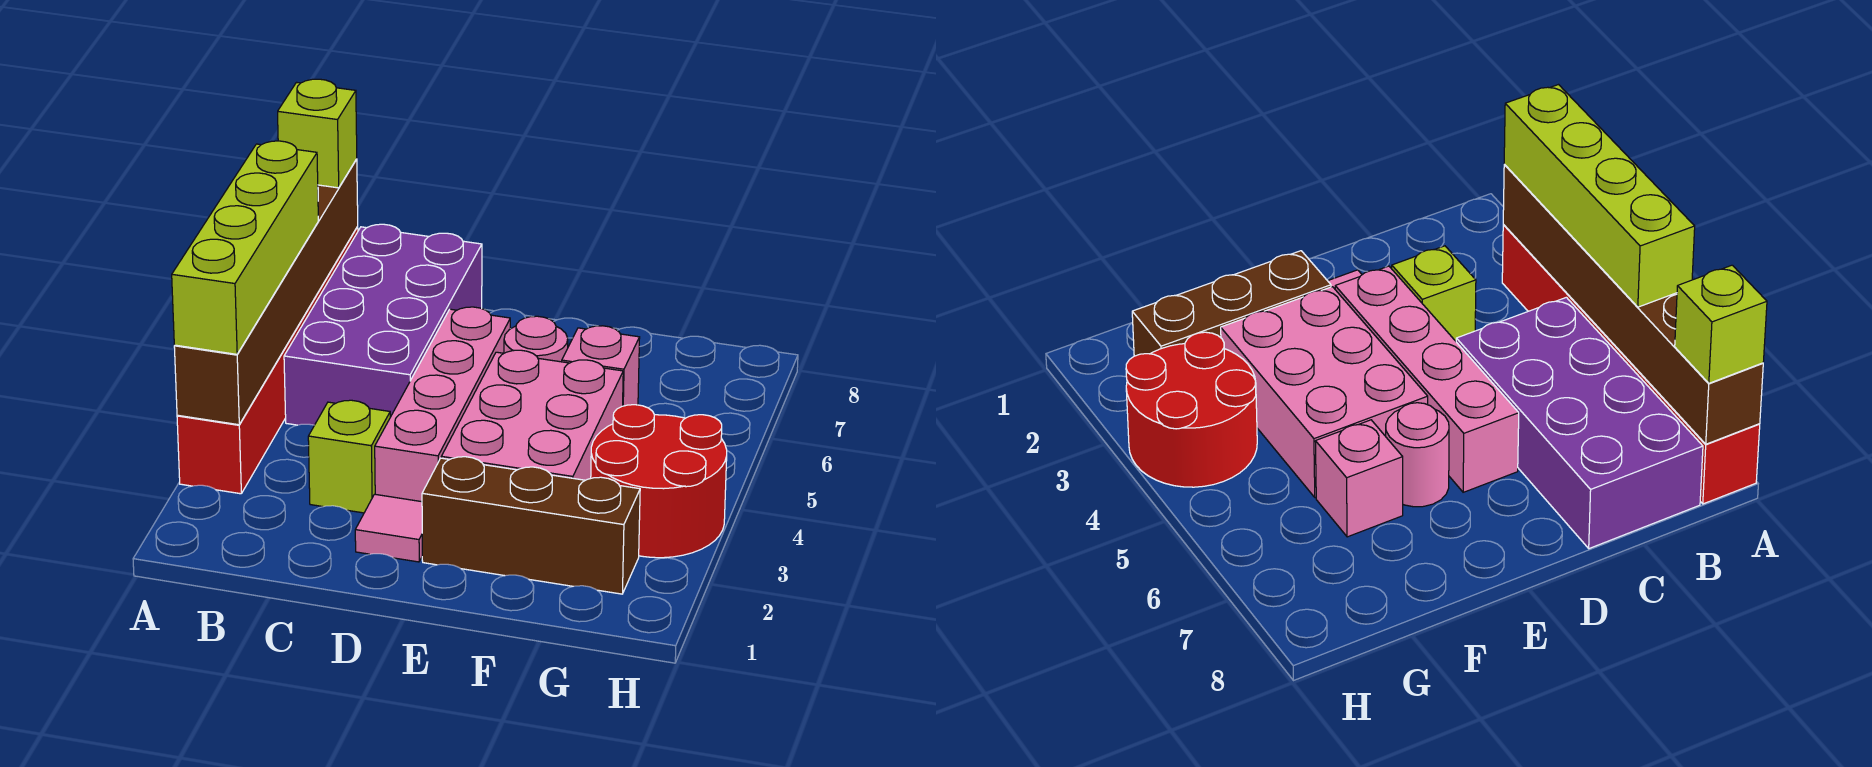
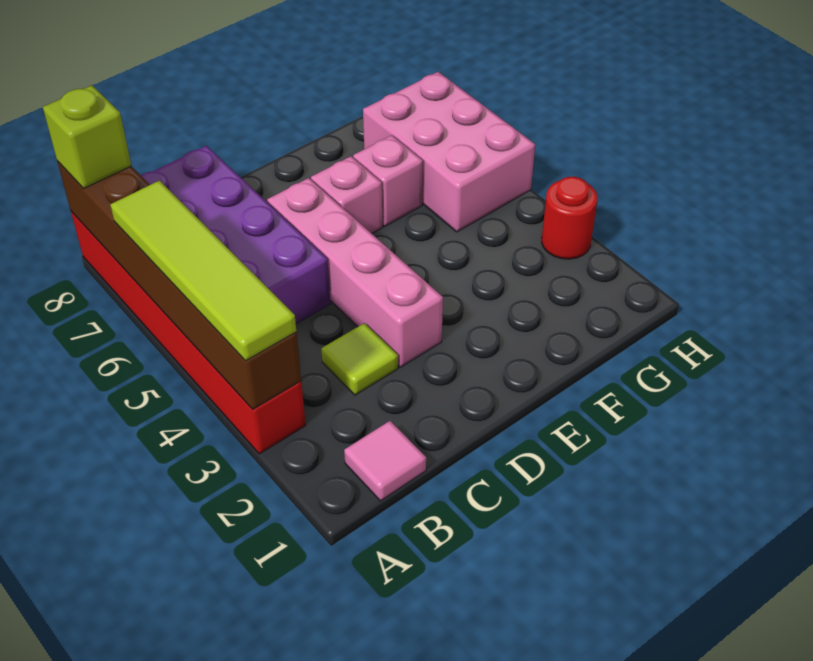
lime 1x4 brick [172,141,318,354] -> lime 1x4 tile [110,181,296,361]
lime 1x1 brick [308,400,390,513] -> lime 1x1 tile [321,323,398,395]
pink 1x1 tile [355,494,422,562] -> pink 1x1 tile moved to [344,421,426,501]
brown 1x3 brick [422,457,640,594] -> none
pink 2x3 brick [441,350,623,480] -> pink 2x3 brick moved to [363,72,535,232]
pink 1x1 round brick [504,316,568,362] -> pink 1x1 brick [311,156,383,233]
red 2x2 round brick [591,405,727,558] -> red 1x1 round brick [542,177,597,259]

